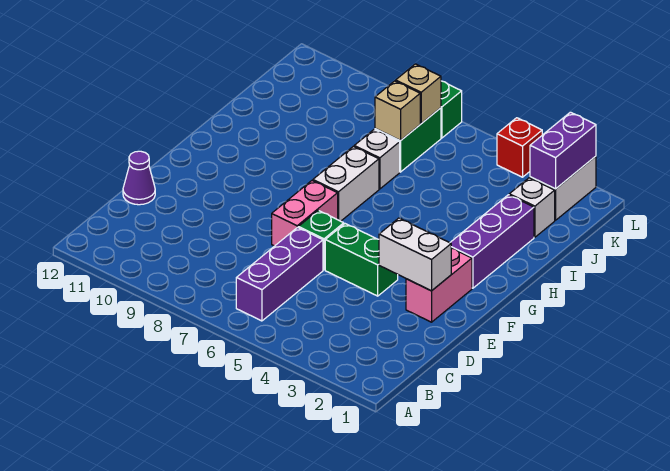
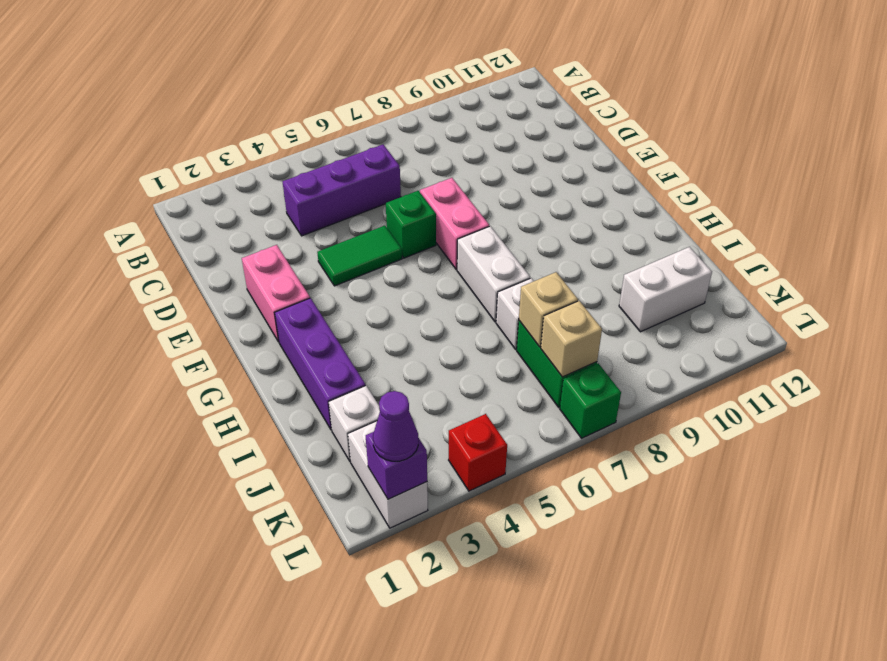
purple 1x3 brick [236,227,323,321] -> purple 1x3 brick turned to [283,145,401,236]
purple 1x1 cone [123,151,155,205] -> purple 1x1 cone moved to [373,391,418,461]
white 1x2 brick [379,218,451,291] -> white 1x2 brick moved to [619,247,712,332]
green 1x2 brick [325,224,398,296] -> green 1x2 tile [317,226,402,286]
purple 1x2 brick [530,112,596,189] -> purple 1x1 brick [366,432,427,499]

